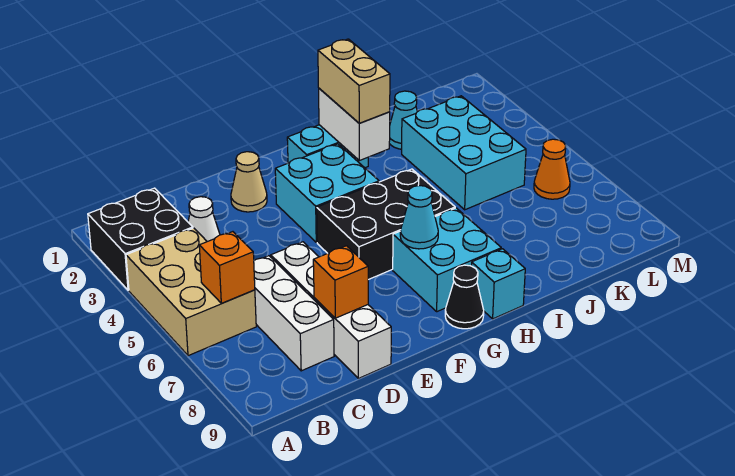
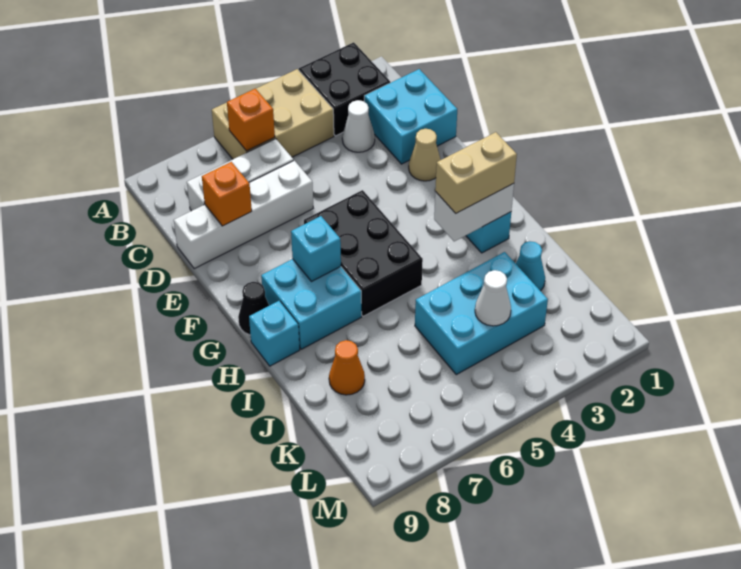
cyan 2x2 brick [275,144,379,242] -> cyan 2x2 brick moved to [364,69,457,164]
cyan 1x1 cone [400,186,438,249] -> cyan 1x1 brick [291,216,341,282]
none -> white 1x1 cone [475,270,511,326]
orange 1x1 cone [534,139,570,199] -> orange 1x1 cone moved to [329,340,365,395]

